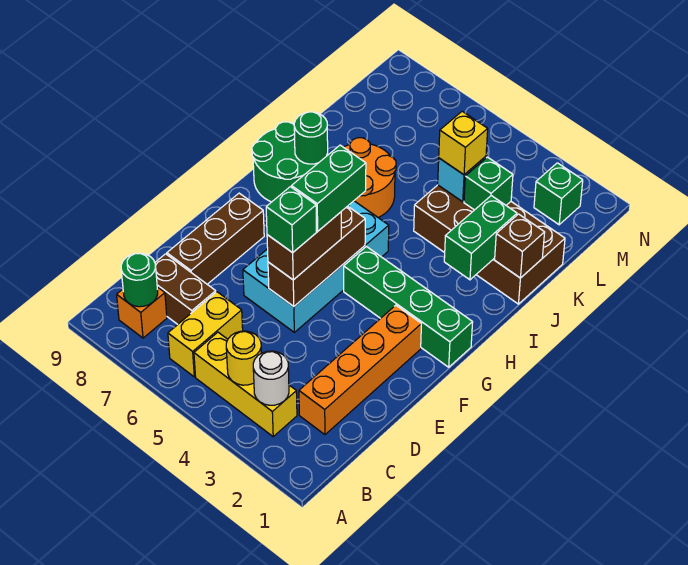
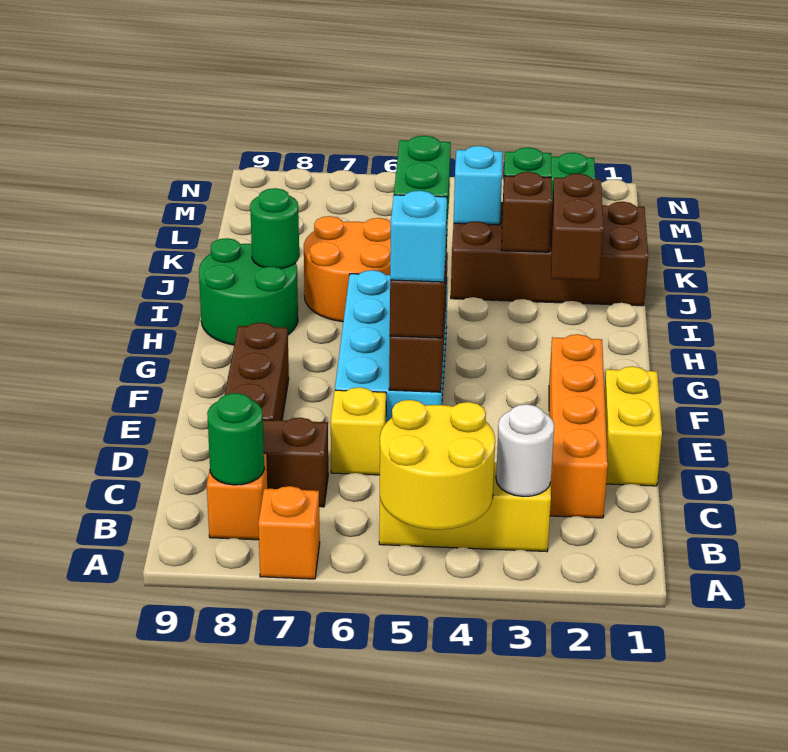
none -> orange 1x1 brick [258,486,320,579]
yellow 1x1 round brick [226,331,261,385] -> yellow 2x2 round brick [380,400,495,530]
yellow 1x2 brick [168,292,243,377] -> yellow 1x2 brick moved to [604,366,662,486]
green 1x1 brick [266,187,316,253] -> cyan 1x1 brick [390,191,447,282]
green 1x4 brick [344,247,473,367] -> none
green 1x2 brick [444,196,517,280] -> brown 1x2 brick [551,174,604,281]
brown 1x1 brick [495,214,545,278] -> brown 1x1 brick moved to [502,172,552,252]
yellow 1x1 brick [439,111,488,175] -> yellow 1x1 brick moved to [331,387,386,475]

